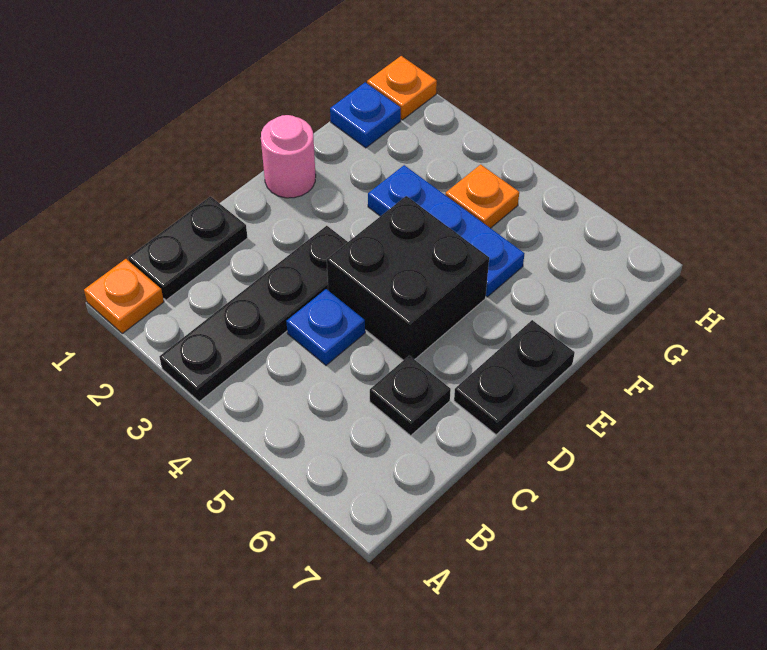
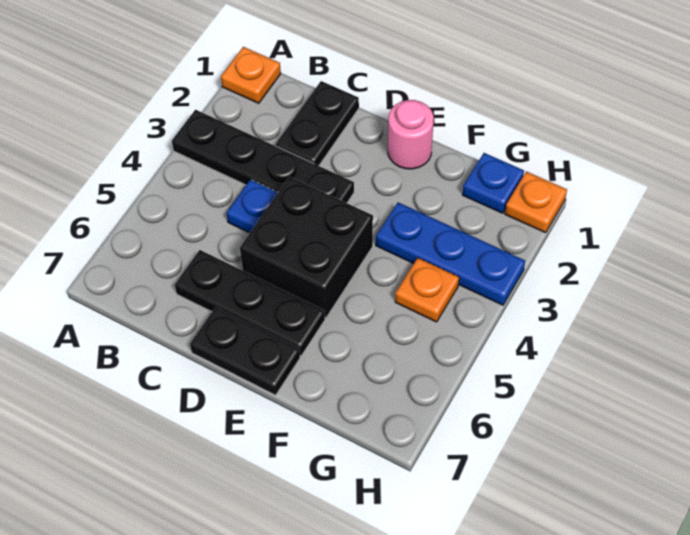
black 1x2 plate [128,196,248,300] -> black 1x2 plate turned to [276,81,359,166]
black 1x1 plate [370,356,451,436] -> black 1x3 plate [175,250,325,356]
blue 1x3 plate [368,165,524,297] -> blue 1x3 plate turned to [376,202,525,305]

